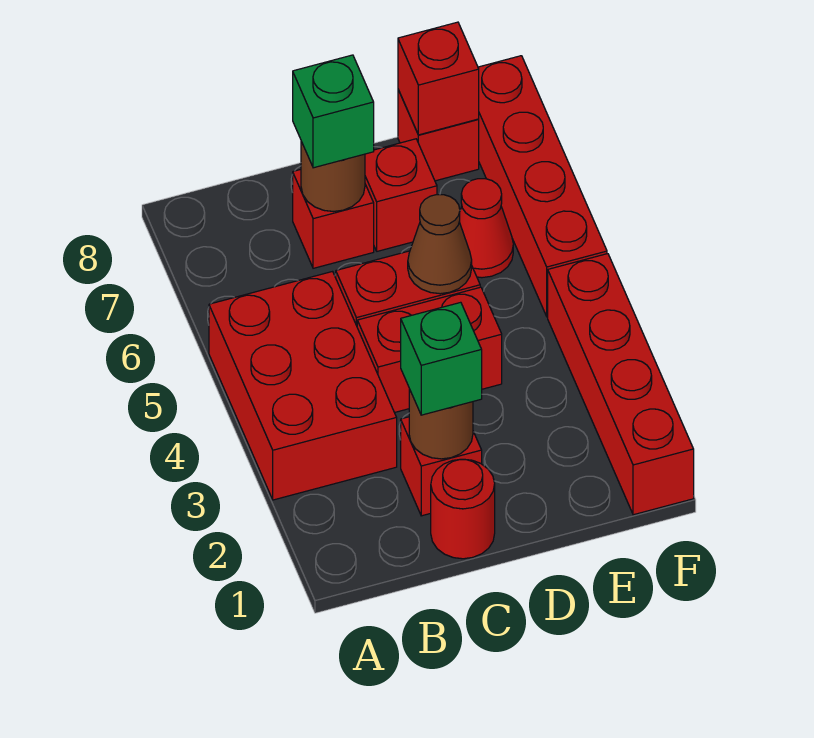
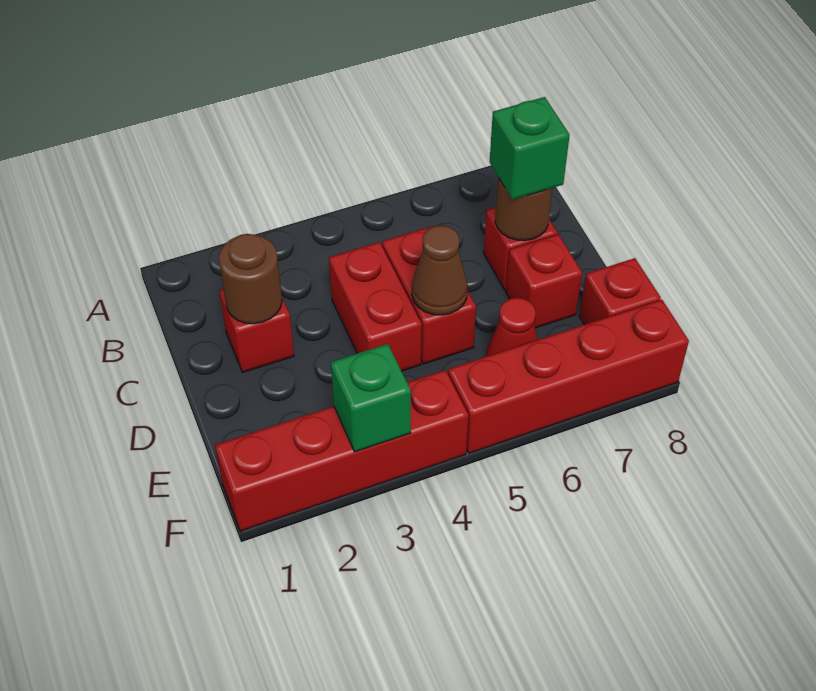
red 2x3 brick [209,272,397,500] -> none
red 1x1 round brick [431,459,495,559] -> none
green 1x1 brick [401,302,482,415] -> green 1x1 brick moved to [331,344,411,452]
red 1x1 brick [398,22,479,135] -> none

